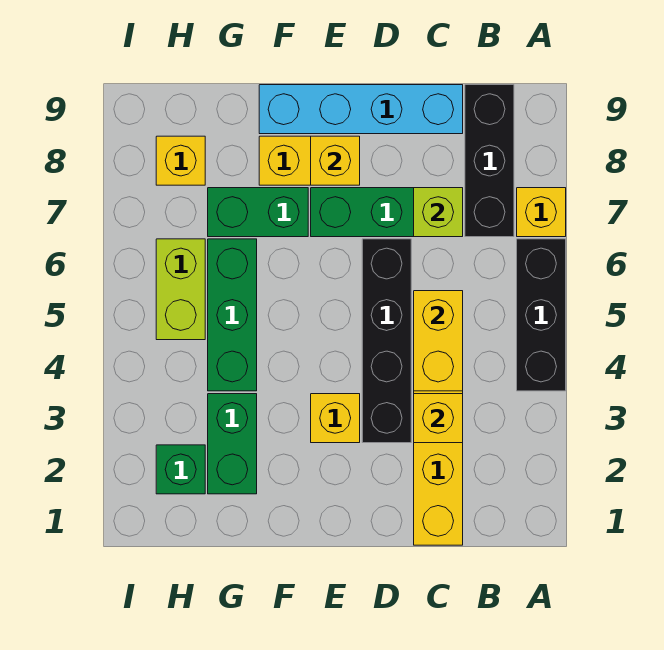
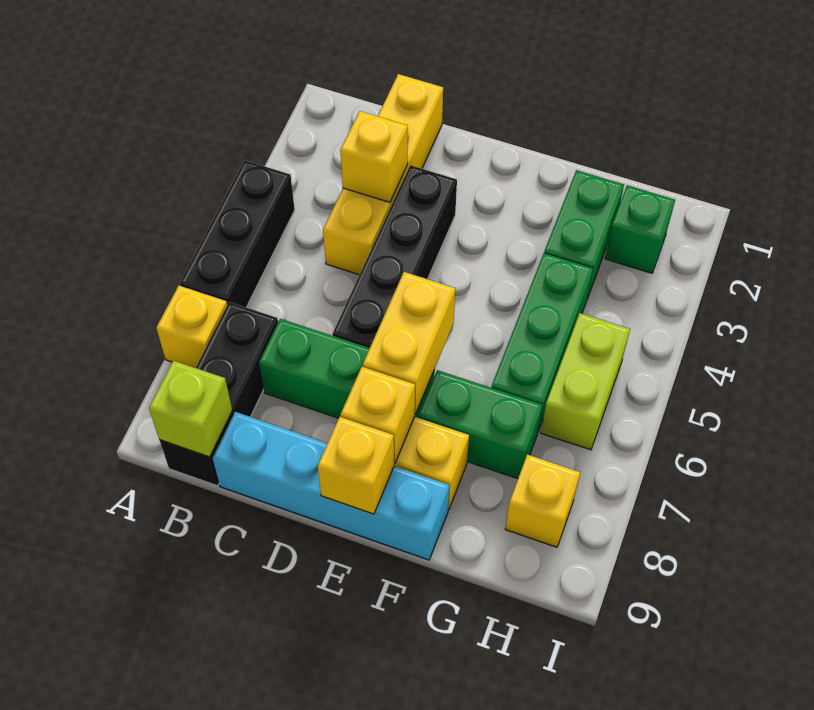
yellow 1x2 brick [414,291,463,391] -> yellow 1x2 brick moved to [363,272,455,414]
lime 1x1 brick [414,188,463,237] -> lime 1x1 brick moved to [149,361,232,457]
yellow 1x1 brick [311,394,360,443] -> yellow 1x1 brick moved to [318,417,394,514]

